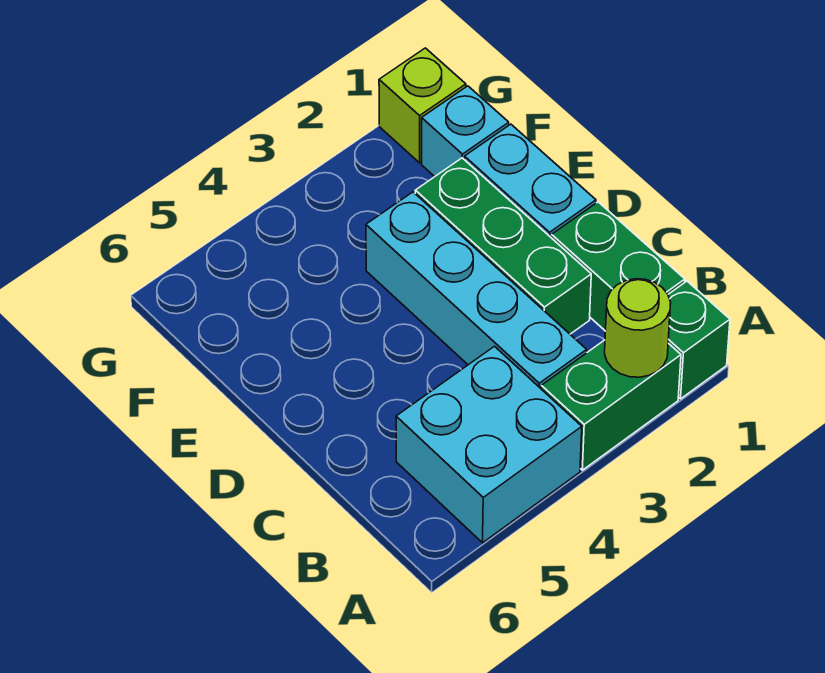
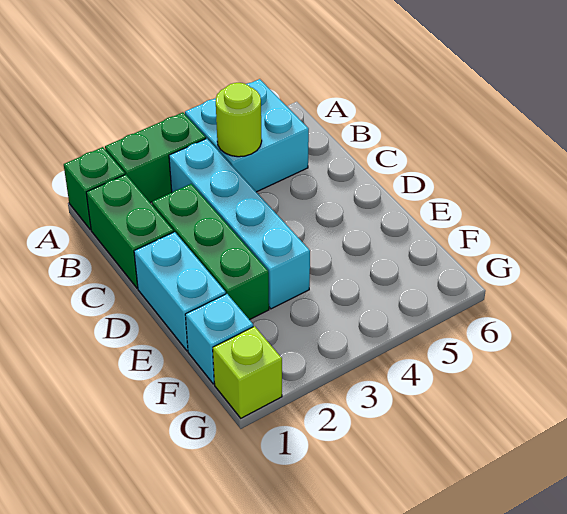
lime 1x1 round brick [605,279,671,377] -> lime 1x1 round brick moved to [216,83,262,157]

